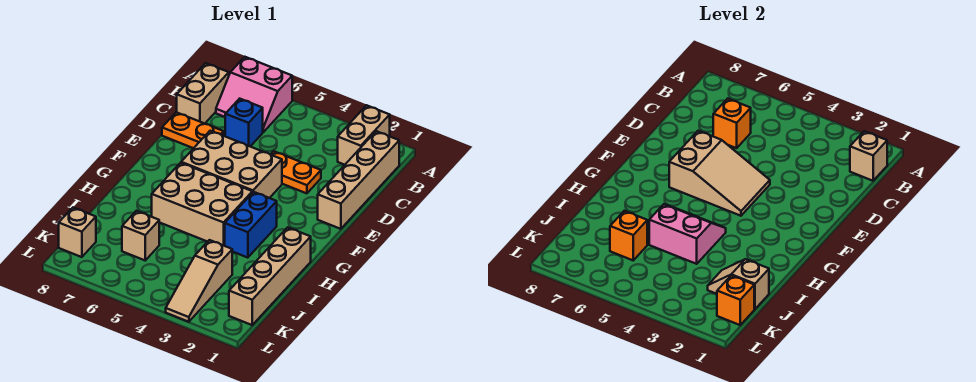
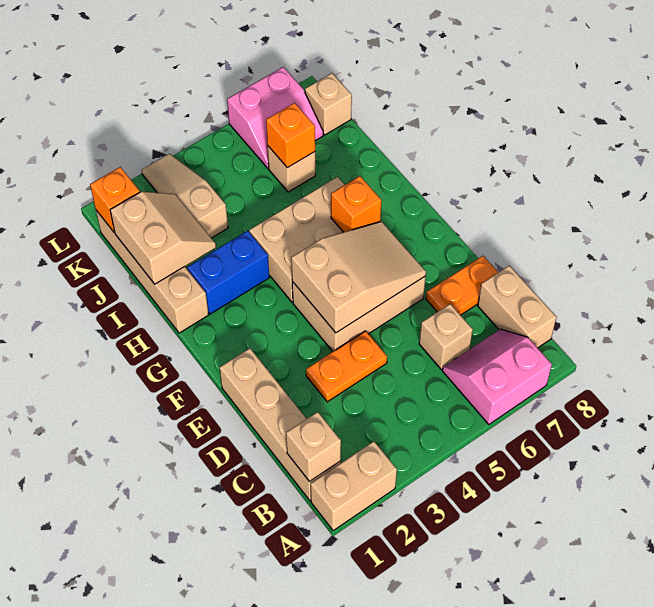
tan 1x2 brick [338,105,390,165] -> tan 1x2 brick turned to [311,441,397,531]
blue 1x1 brick [225,99,263,146] -> tan 1x1 brick [419,304,473,369]
orange 1x1 brick [713,99,751,148] -> orange 1x1 brick moved to [331,176,382,232]
tan 2x3 slope [669,131,770,216] -> tan 2x3 slope turned to [291,221,426,333]
blue 1x2 brick [225,192,277,258] -> blue 1x2 brick turned to [187,231,269,314]
pink 2x2 slope [649,204,726,264] -> pink 2x2 slope moved to [227,67,323,168]
tan 1x2 slope [708,259,769,309] -> tan 2x2 slope [110,192,216,284]

